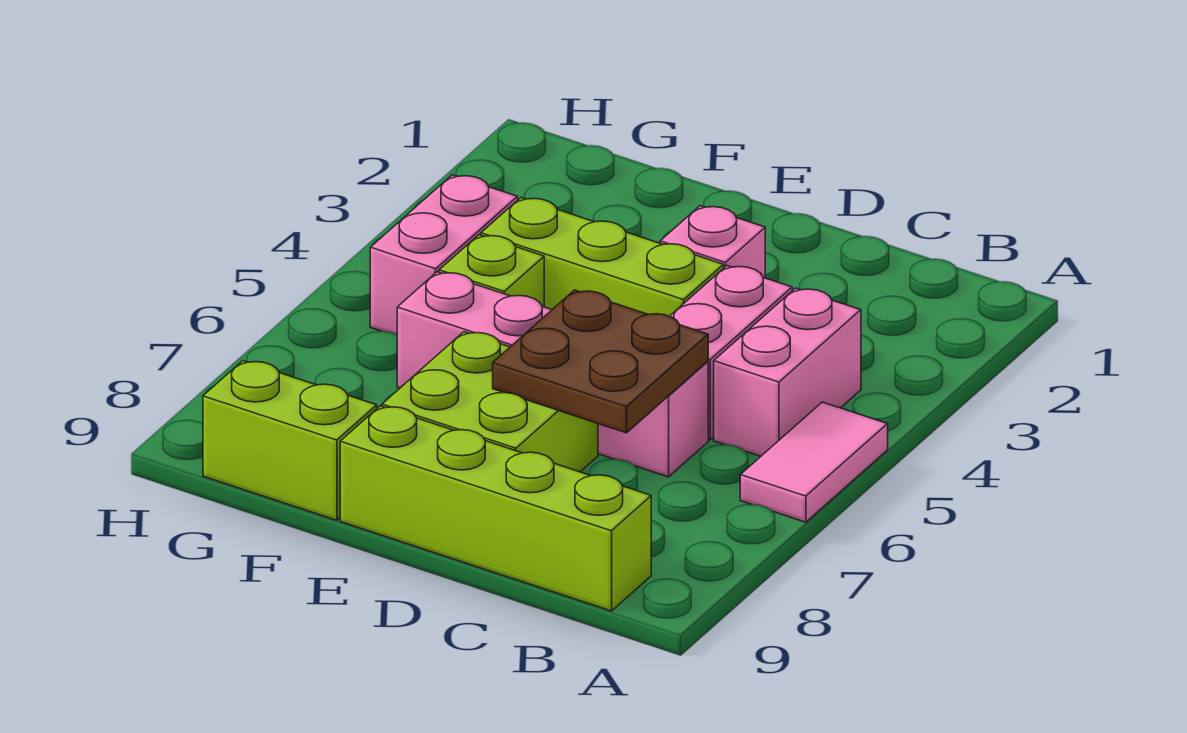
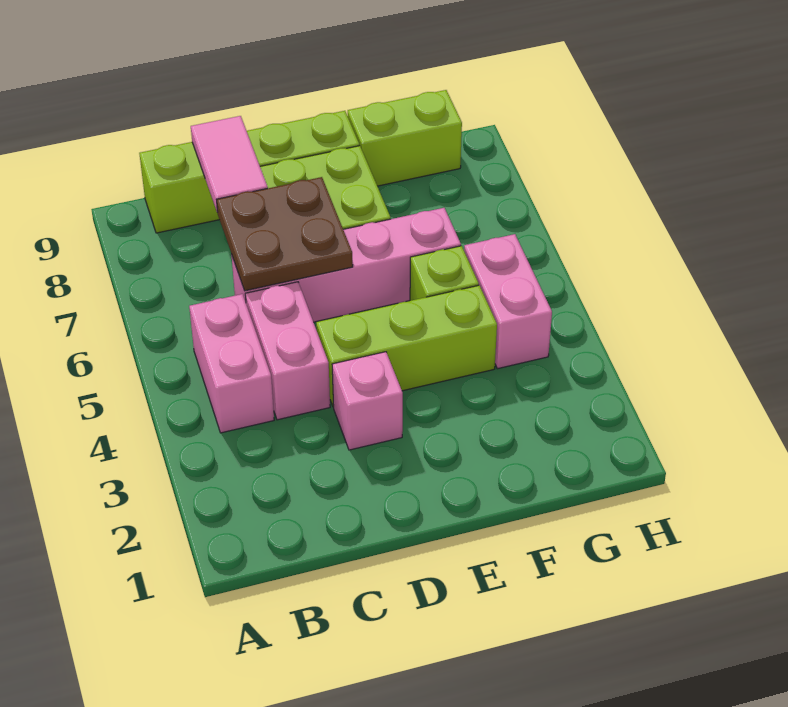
pink 1x2 tile [740,402,888,522] -> pink 1x2 tile moved to [191,116,268,213]

